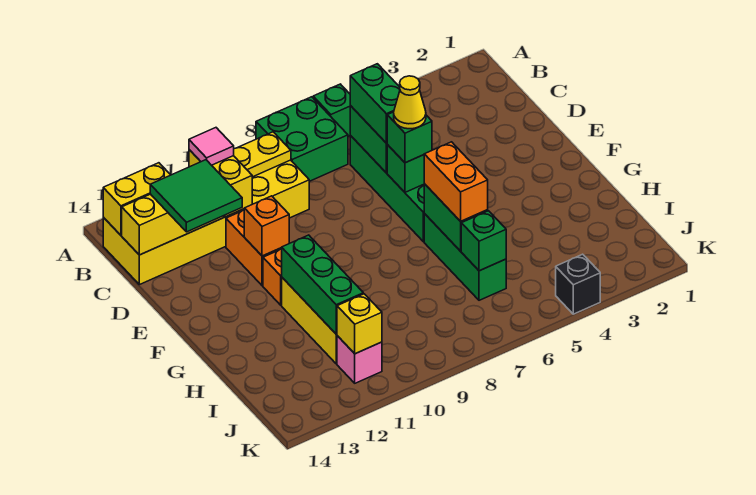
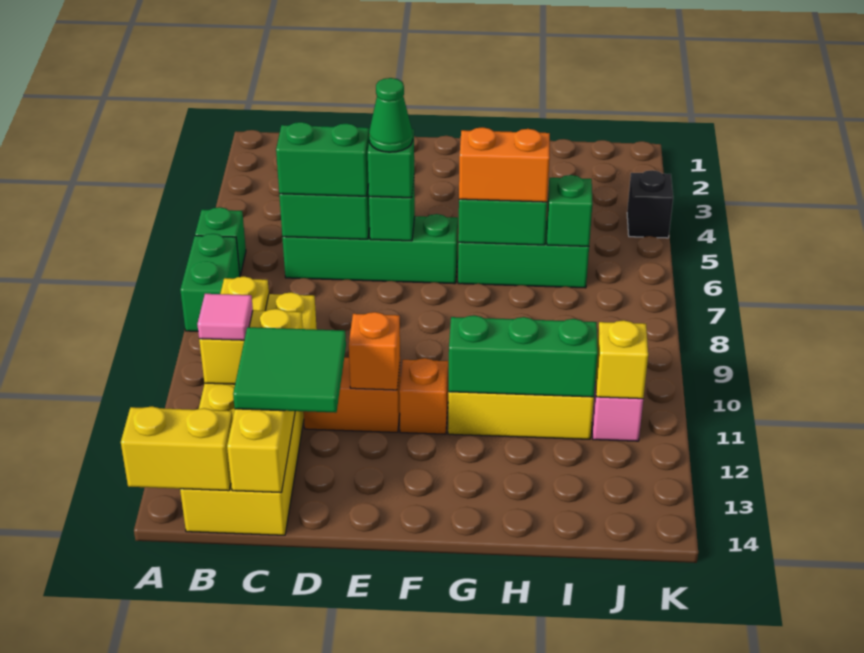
green 2x2 brick [256,97,348,181] -> green 1x2 brick [180,234,240,331]
yellow 1x2 brick [103,163,170,235] -> yellow 1x2 brick turned to [121,406,233,491]
yellow 1x1 cone [394,76,426,129] -> green 1x1 cone [369,78,413,152]

